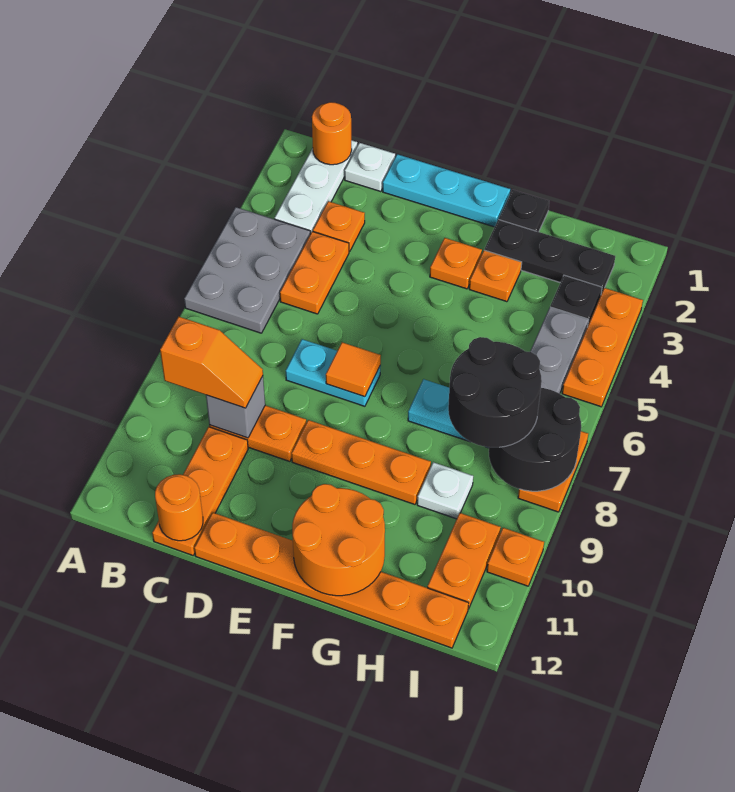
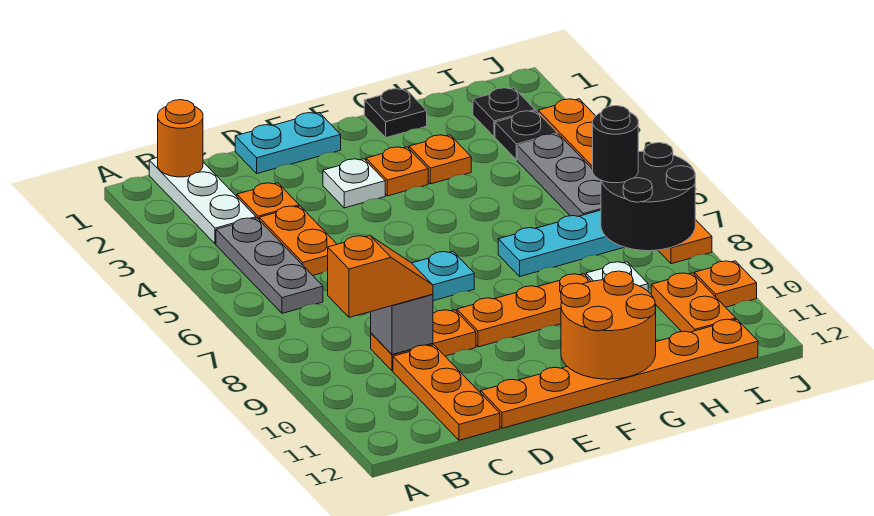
grey 2x3 plate [184,207,310,333] -> grey 1x3 plate [216,218,323,313]
white 1x1 plate [345,143,395,191] -> white 1x1 plate moved to [323,159,385,208]
orange 1x1 round brick [155,474,203,541] -> none
cyan 1x3 plate [383,154,510,227] -> cyan 1x2 plate [235,113,341,173]
orange 1x1 tile [326,342,381,397] -> none
black 1x3 plate [485,220,615,294] -> black 1x1 plate [473,88,535,137]
black 2x2 round brick [448,337,542,447] -> black 1x1 round brick [593,106,638,183]

